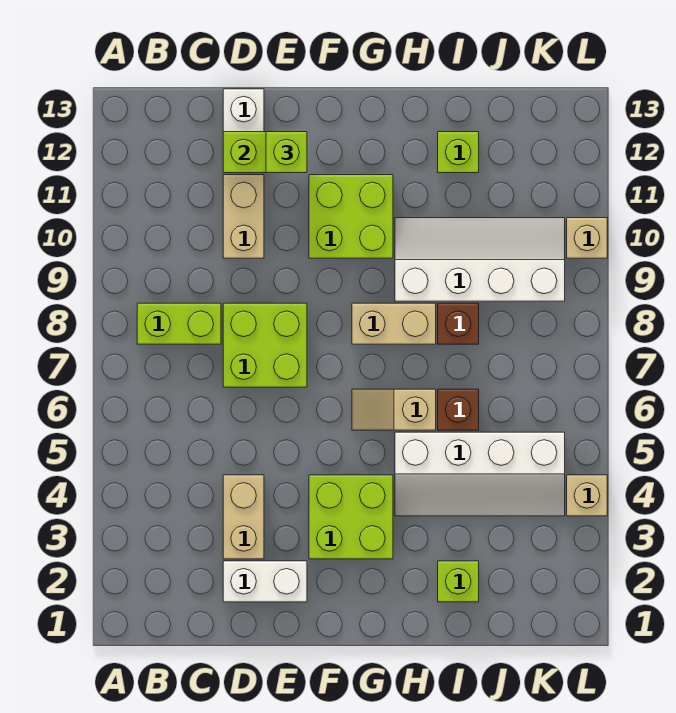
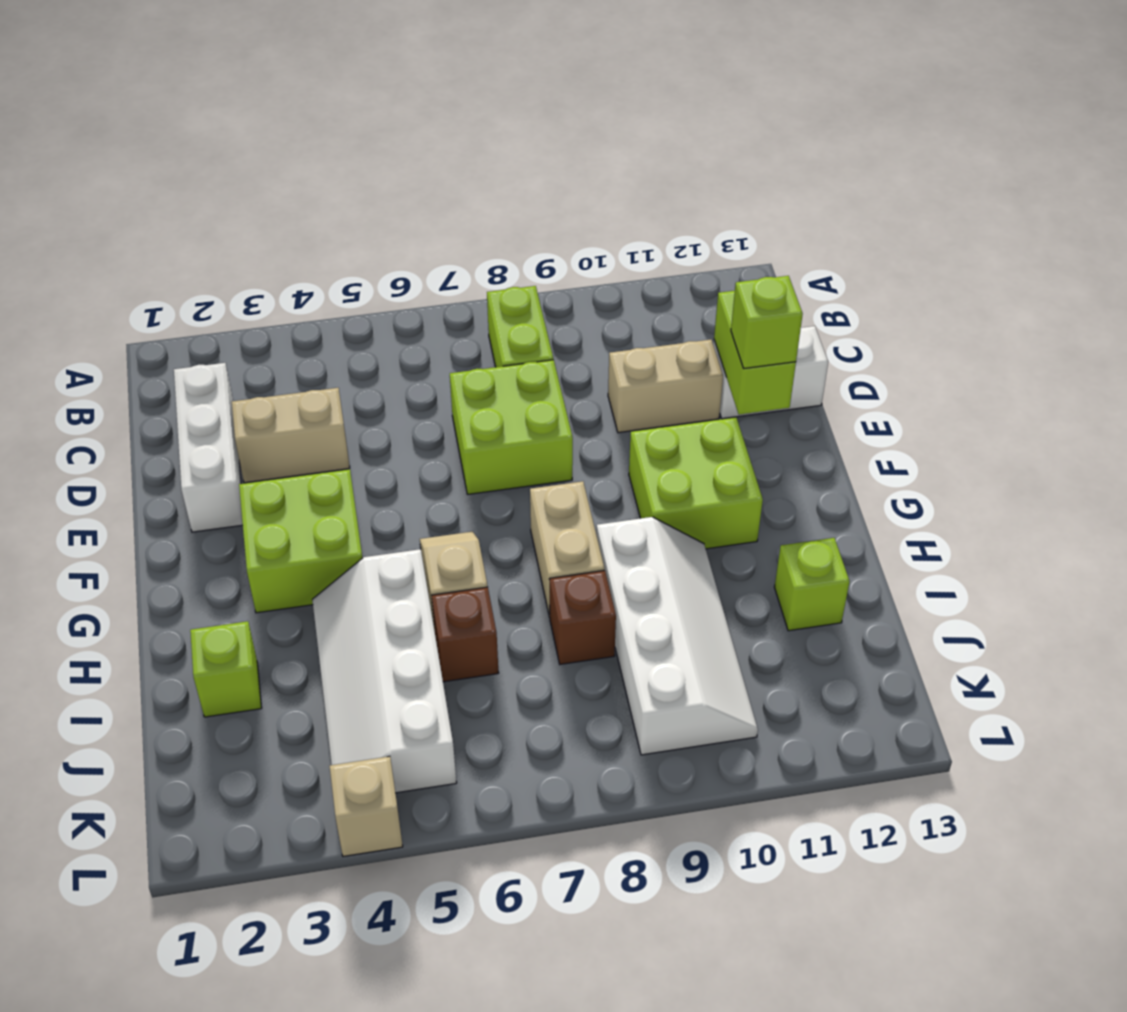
white 1x2 brick [223,561,307,602] -> white 1x3 brick [174,363,243,532]
tan 1x1 brick [567,218,607,258] -> none

